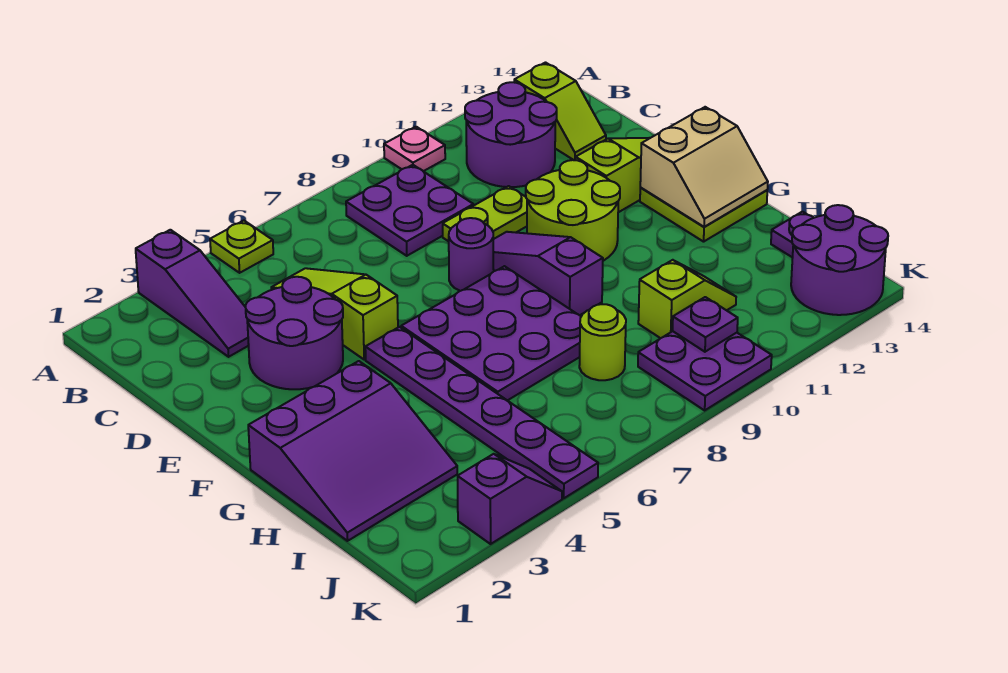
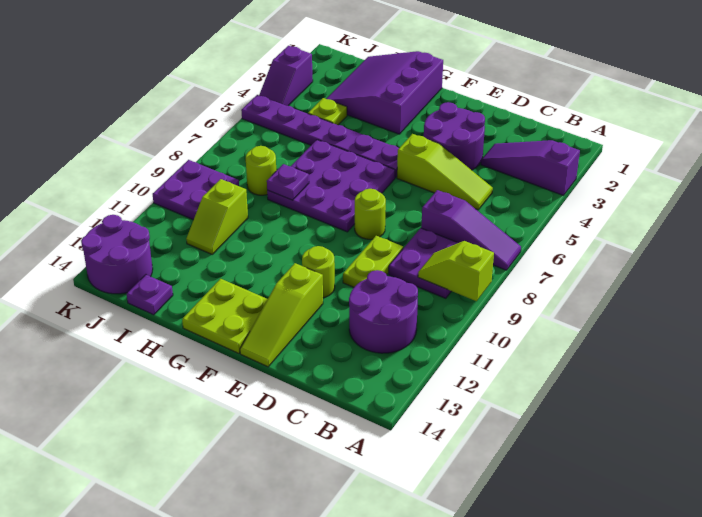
lime 1x1 plate [210,221,273,273] -> lime 1x1 plate moved to [308,98,347,125]
pink 1x1 plate [384,127,445,171] -> none
lime 1x2 slope [514,63,606,160] -> lime 1x2 slope moved to [418,241,494,301]
purple 1x1 round brick [449,218,494,291] -> lime 1x1 round brick [355,189,386,239]
purple 1x3 slope [493,232,603,315] -> purple 1x3 slope moved to [421,190,521,270]
lime 2x2 round brick [526,160,620,261] -> lime 1x1 round brick [302,246,335,298]
tan 2x2 slope [640,107,768,227] -> none
purple 1x1 plate [672,297,738,352] -> purple 1x1 plate moved to [267,164,309,200]

